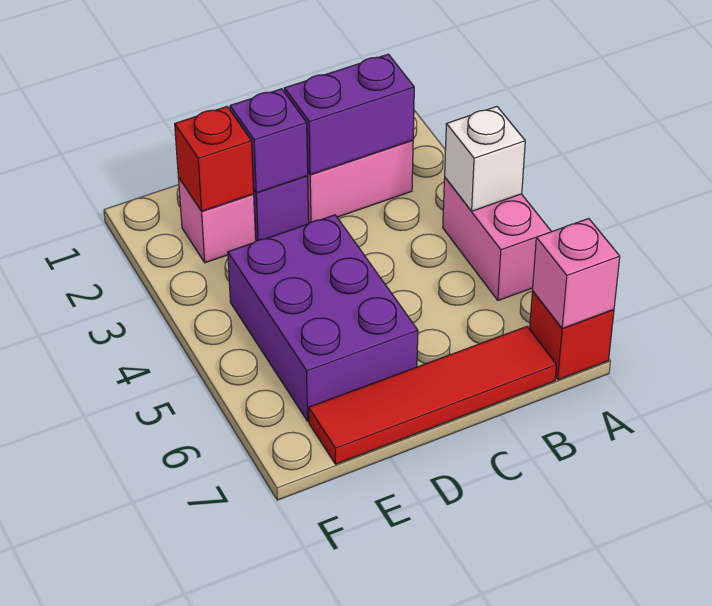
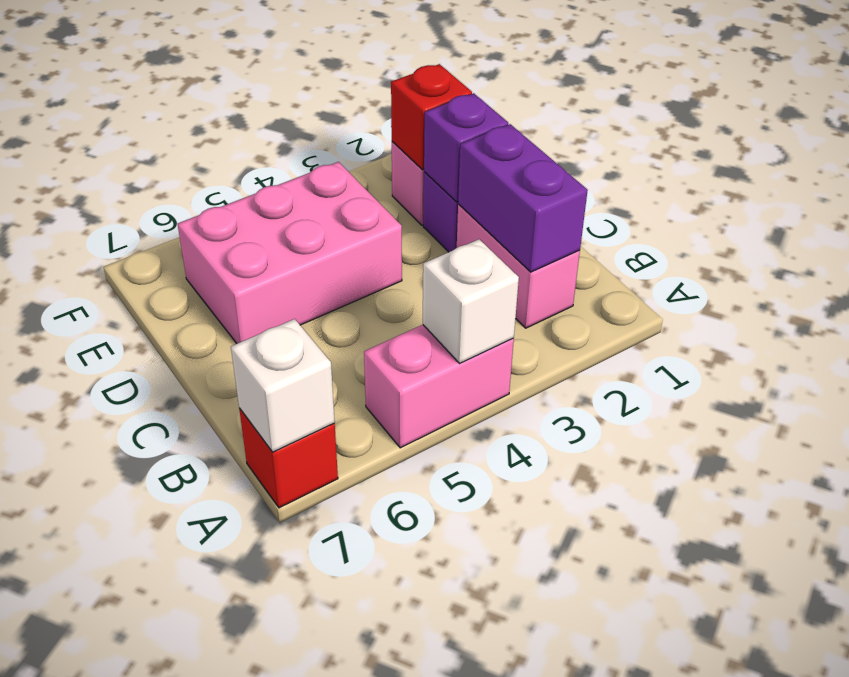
pink 1x1 brick [533,219,620,328] -> white 1x1 brick [231,319,335,452]
red 1x4 tile [309,327,556,464] -> none
purple 2x3 brick [228,215,418,421] -> pink 2x3 brick [178,162,402,344]

